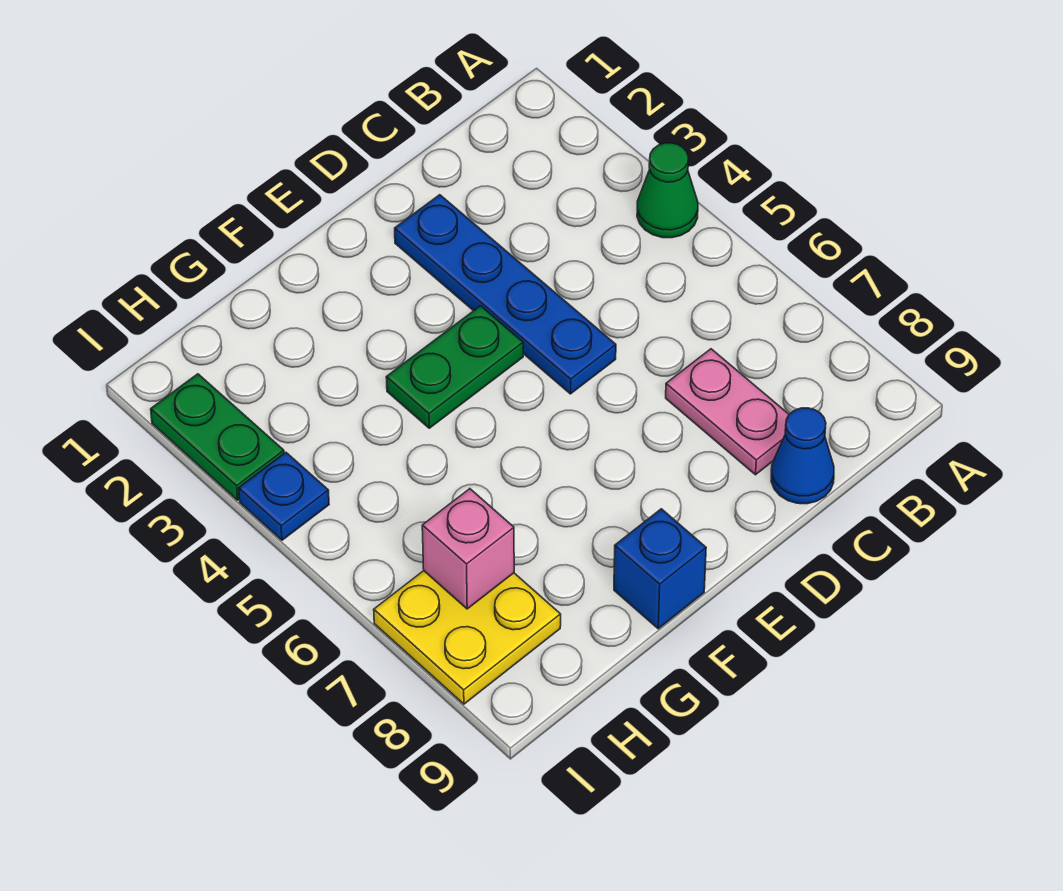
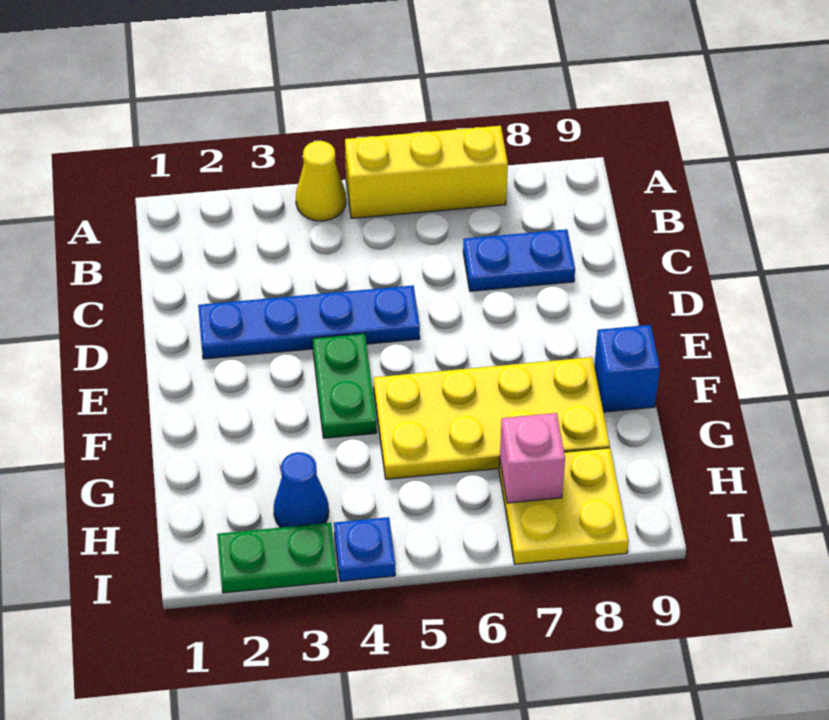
green 1x1 cone [637,143,698,238] -> yellow 1x1 cone [296,141,346,221]
none -> yellow 1x3 brick [345,126,508,218]
pink 1x2 plate [666,349,789,475] -> blue 1x2 plate [463,229,575,291]
blue 1x1 cone [771,408,834,504] -> blue 1x1 cone moved to [274,452,329,528]
none -> yellow 2x4 plate [374,357,610,479]

